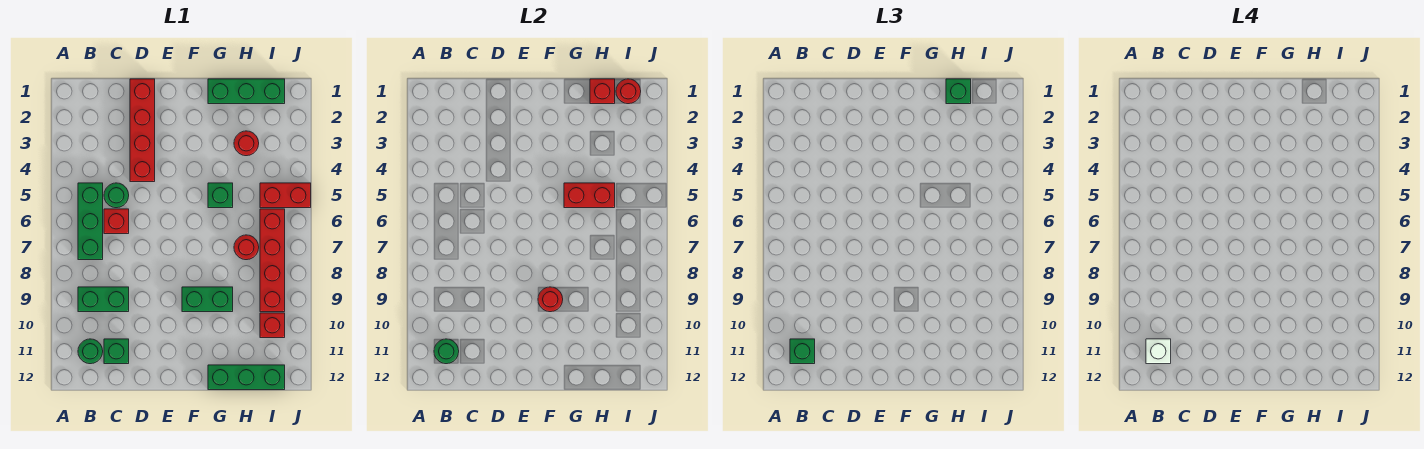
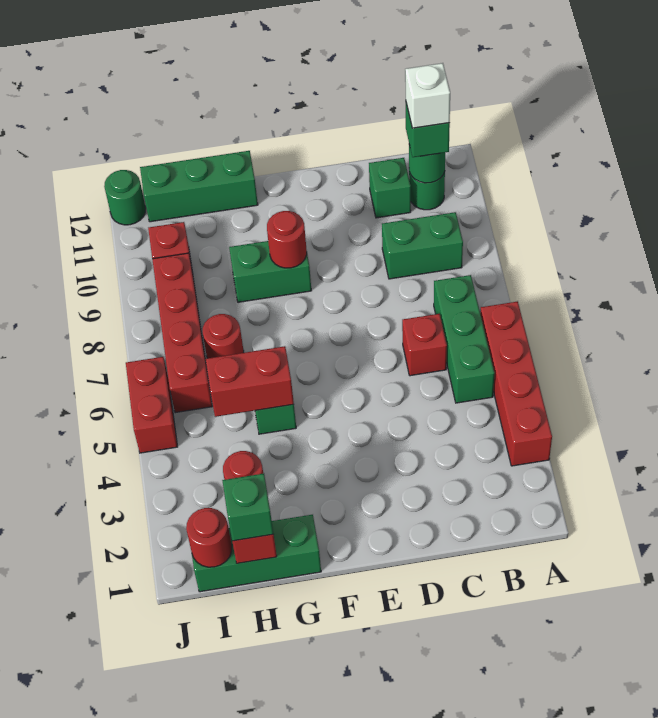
green 1x1 round brick [104,183,129,208] -> green 1x1 round brick moved to [104,170,146,225]
red 1x4 brick [130,79,155,182] -> red 1x4 brick moved to [480,301,552,466]
red 1x2 brick [260,183,311,208] -> red 1x2 brick turned to [126,357,178,453]

